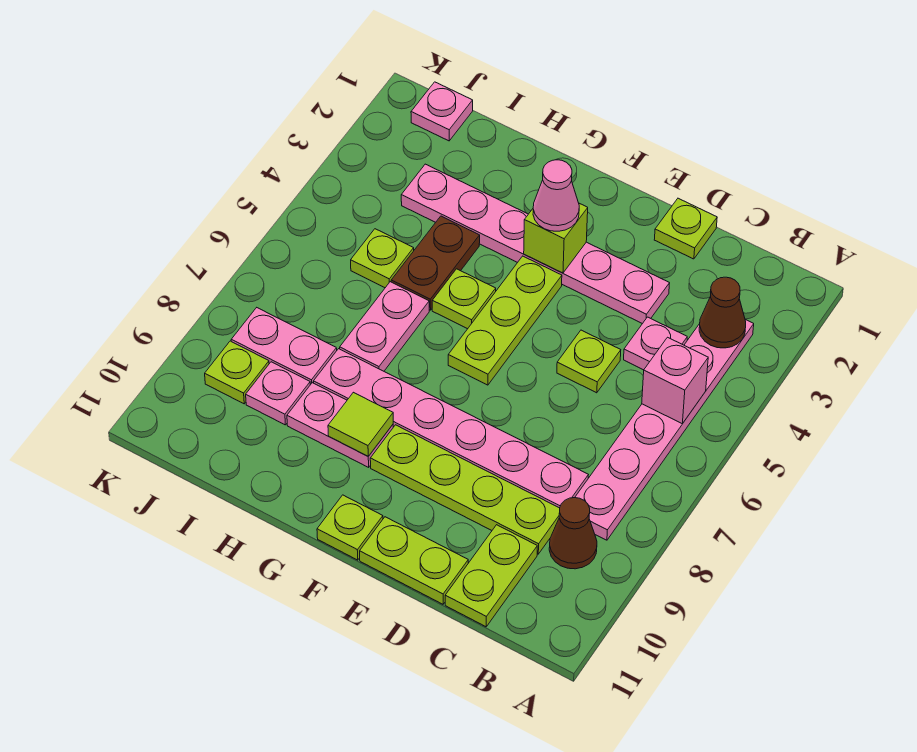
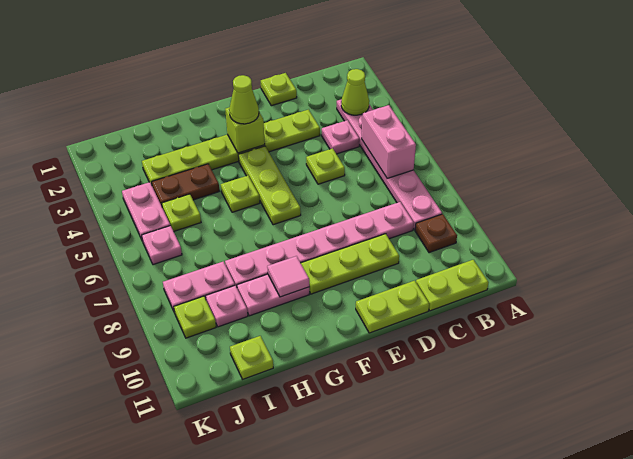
brown 1x1 cone [699,277,746,348] -> lime 1x1 cone [341,69,369,115]
pink 1x1 brick [642,337,708,424] -> pink 1x2 brick [362,105,416,179]
brown 1x1 cone [549,498,597,569] -> brown 1x1 plate [415,214,457,253]
lime 1x4 plate [370,425,560,554] -> lime 1x3 plate [301,234,399,294]
lime 1x2 plate [445,525,537,627] -> lime 1x2 plate turned to [416,260,489,311]
pink 1x6 plate [401,164,670,324] -> lime 1x6 plate [142,110,320,185]
pink 1x1 cone [533,160,579,231] -> lime 1x1 cone [229,75,259,124]
lime 1x1 plate [317,495,383,560] -> lime 1x1 plate moved to [230,336,273,379]
lime 1x1 tile [328,392,393,456] -> pink 1x1 tile [267,256,309,297]
brown 1x2 plate [391,216,480,310] -> brown 1x2 plate turned to [152,164,219,206]
pink 1x2 plate [340,282,429,371] -> pink 1x2 plate moved to [122,182,170,241]
pink 1x1 plate [411,82,473,141] -> pink 1x1 plate moved to [142,226,182,265]

